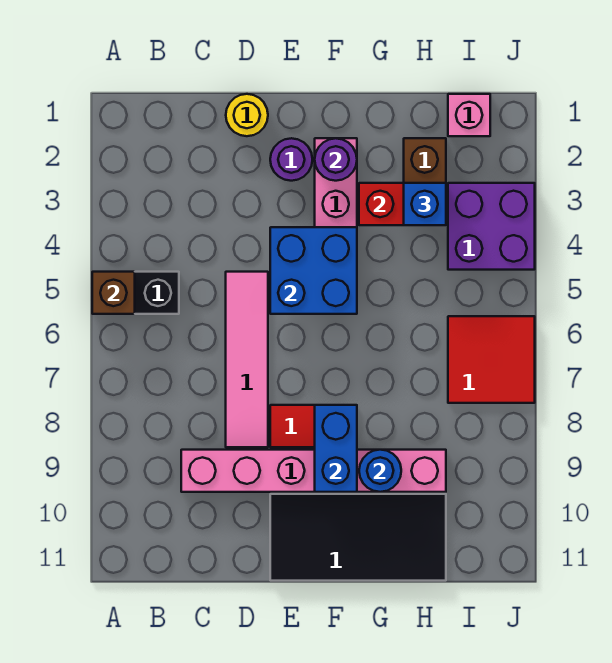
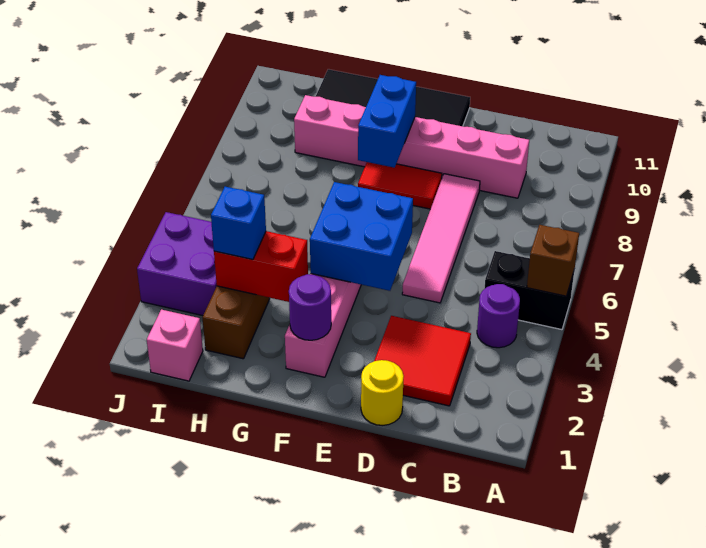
purple 1x1 round brick [270,138,312,181] -> purple 1x1 round brick moved to [477,284,520,348]
blue 1x1 round brick [359,450,401,492] -> none
red 2x2 tile [448,316,535,403] -> red 2x2 tile moved to [374,316,471,406]

